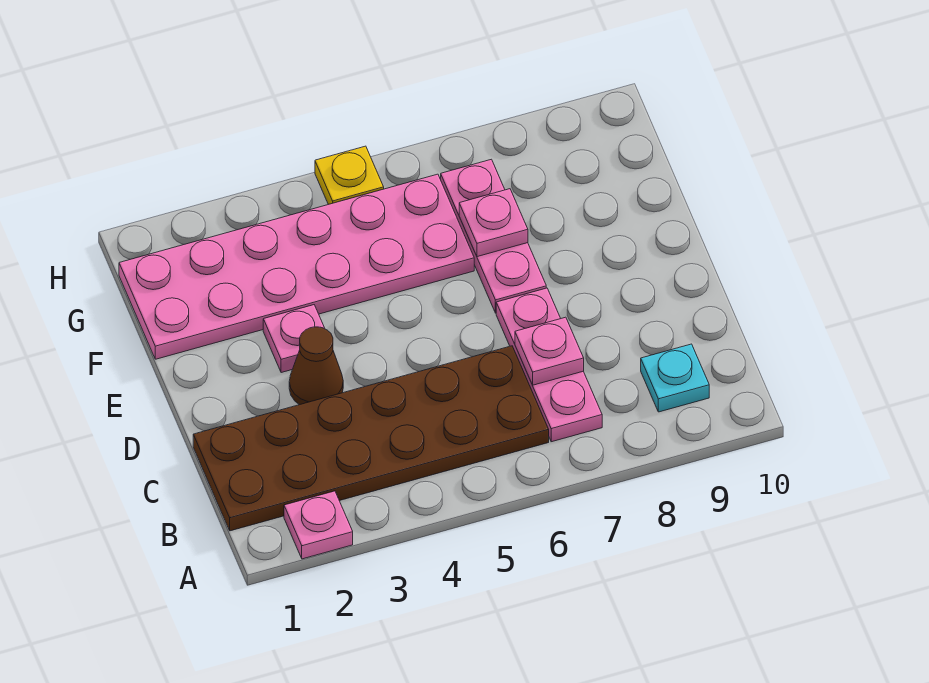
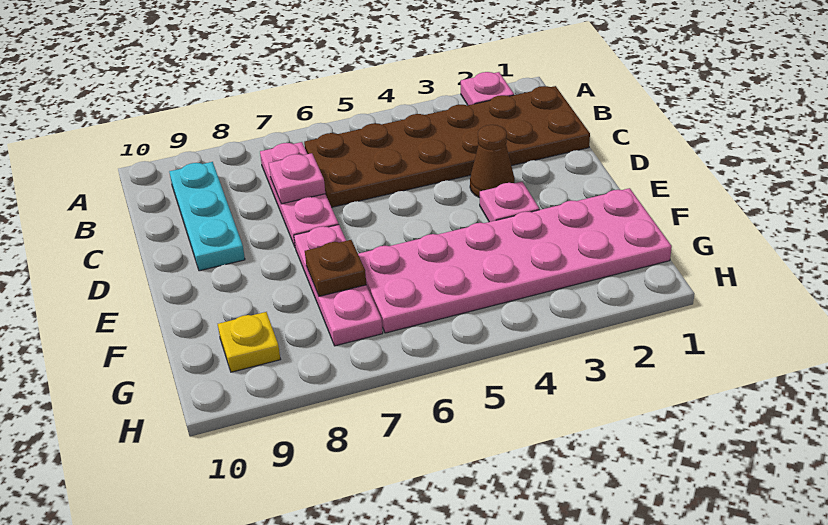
cyan 1x1 plate [641,344,709,412] -> cyan 1x3 plate [169,162,245,271]
pink 1x1 plate [459,189,528,257] -> brown 1x1 plate [305,240,366,296]
yellow 1x1 plate [315,146,384,204] -> yellow 1x1 plate moved to [218,312,281,372]

